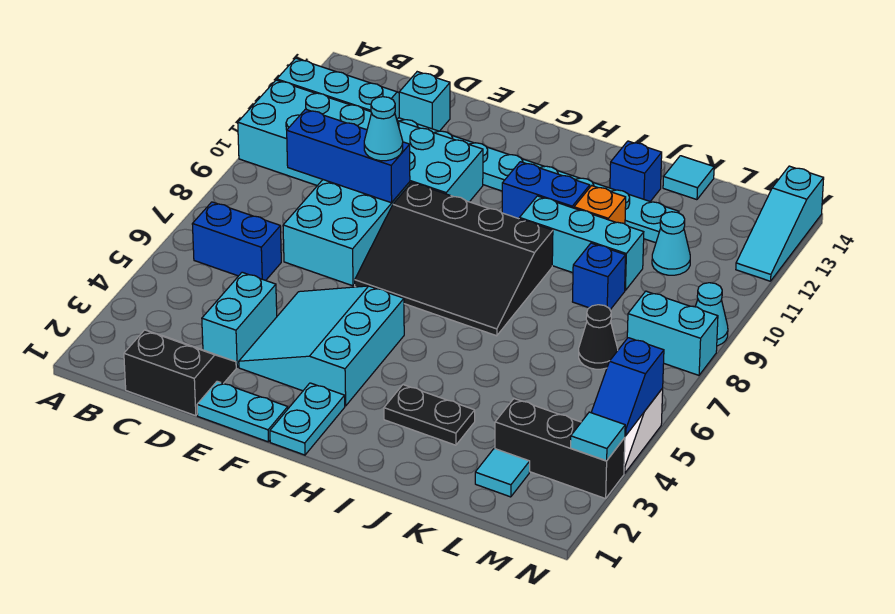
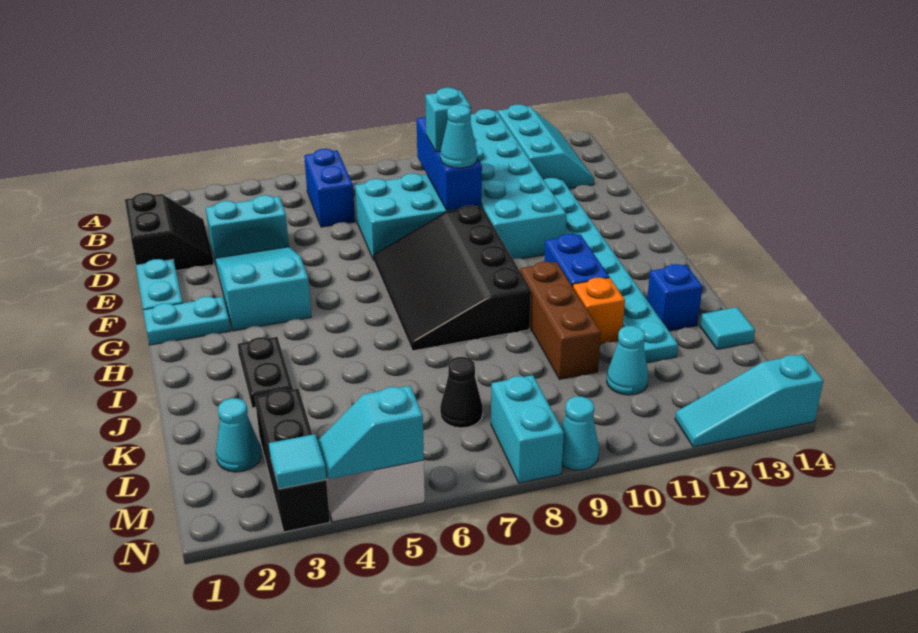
cyan 1x1 brick [399,72,450,131] -> cyan 1x1 brick moved to [425,88,471,152]
cyan 3x3 slope [239,286,404,406] -> cyan 2x3 slope [215,247,311,331]
cyan 1x3 brick [519,196,644,290] -> brown 1x3 brick [520,262,601,379]
blue 1x1 brick [573,243,626,310] -> none
cyan 1x1 tile [475,448,530,497] -> cyan 1x1 cone [216,398,261,472]
blue 1x2 slope [591,338,664,436] -> cyan 1x2 slope [319,386,424,479]

